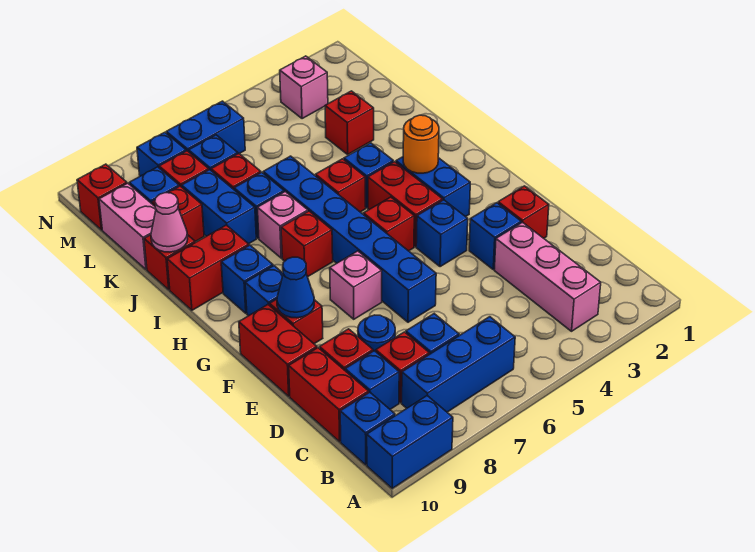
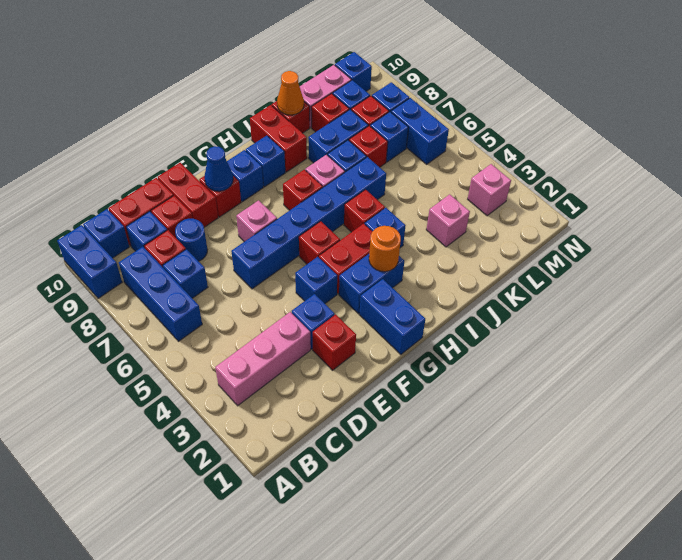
red 1x2 brick [239,305,317,396] -> red 1x2 brick turned to [158,163,218,227]
none -> blue 1x2 brick [359,279,425,355]
pink 1x1 cone [151,193,188,252] -> orange 1x1 cone [277,71,304,115]
red 1x1 brick [325,91,374,154] -> pink 1x1 brick [426,194,470,247]
red 1x1 brick [77,164,127,230] -> blue 1x1 brick [335,52,372,91]

